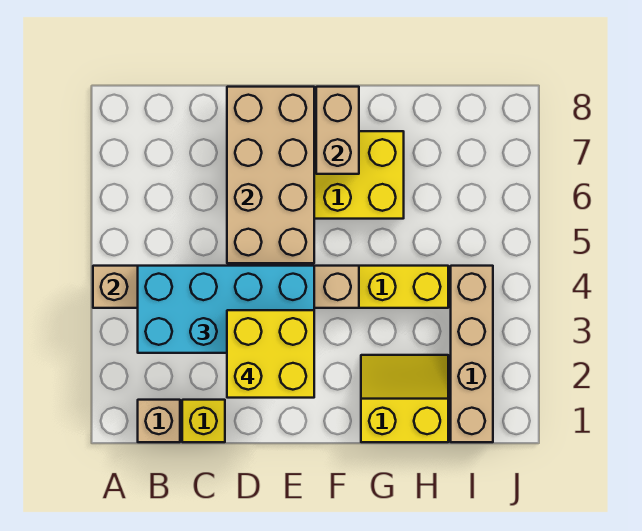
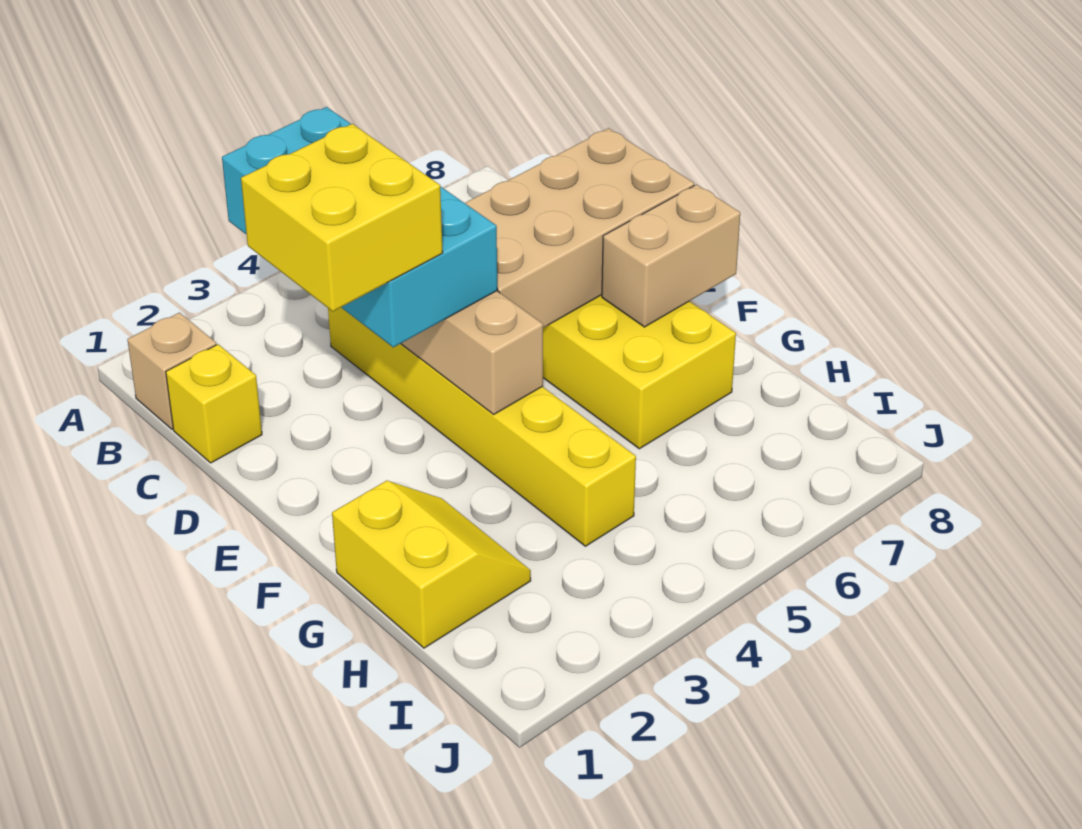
tan 1x4 brick [451,266,493,442] -> none

